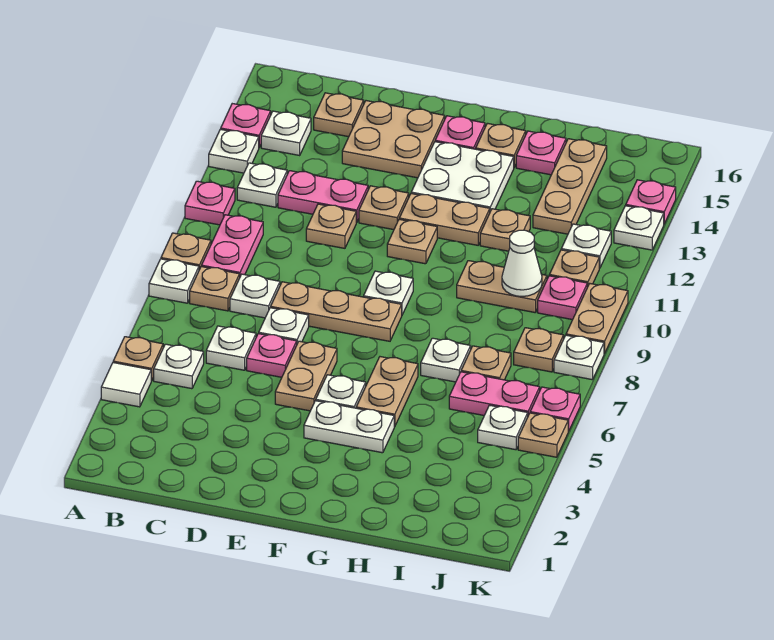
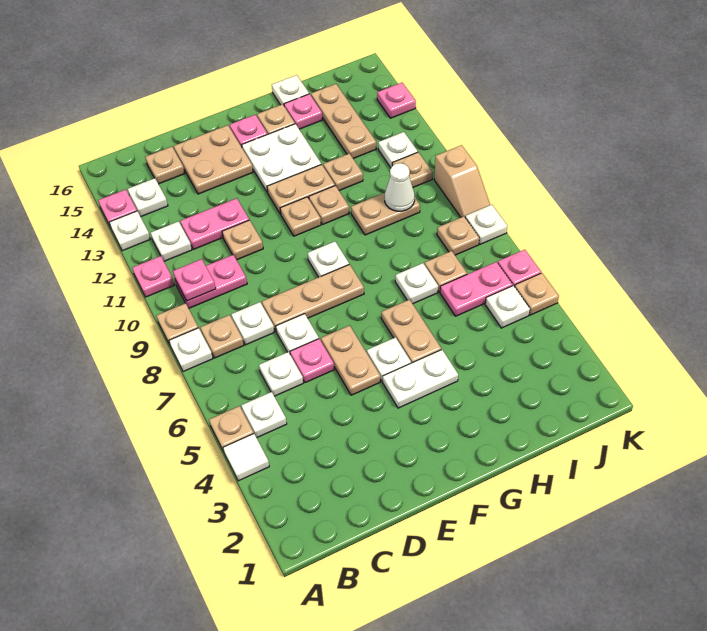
pink 1x2 plate [202,215,263,276] -> pink 1x2 plate turned to [175,255,247,308]
tan 1x1 plate [359,186,409,230] -> tan 1x1 plate moved to [309,186,349,225]
pink 1x1 plate [538,276,587,320] -> pink 1x1 plate moved to [173,259,216,301]
tan 1x2 plate [566,284,628,354] -> tan 1x2 slope [434,145,490,217]
white 1x1 plate [614,206,664,250] -> white 1x1 plate moved to [272,75,309,105]

